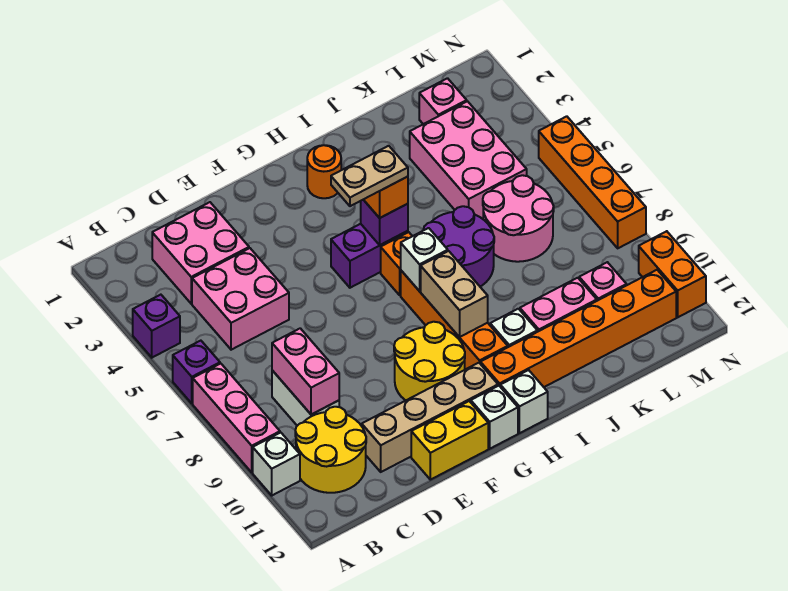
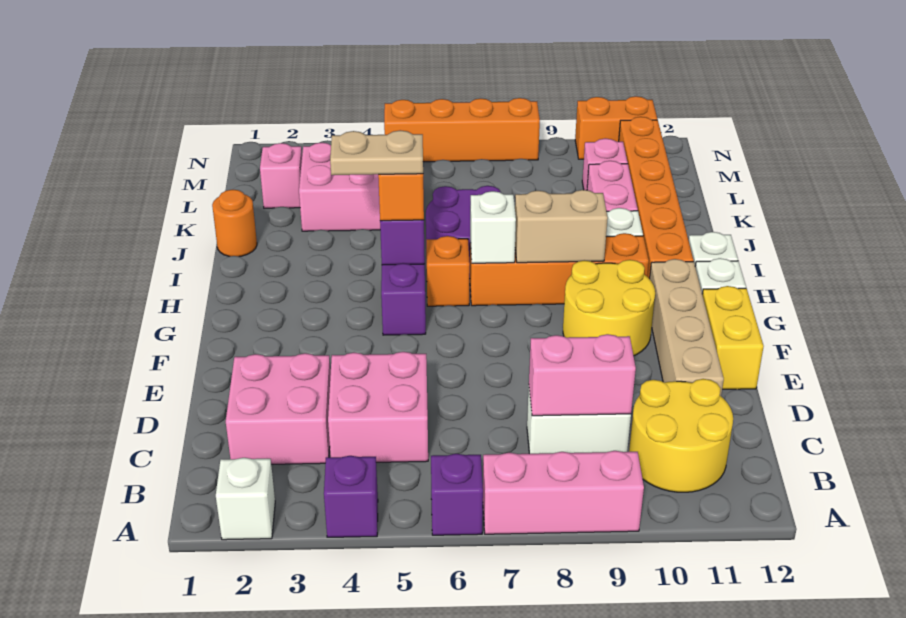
white 1x1 brick [253,433,300,495] -> white 1x1 brick moved to [216,458,275,540]
tan 1x2 plate [331,146,408,206] -> tan 1x2 plate turned to [330,130,423,175]
orange 1x1 round brick [307,145,341,198] -> orange 1x1 round brick moved to [212,189,257,257]
pink 2x2 round brick [483,175,554,262] -> none

